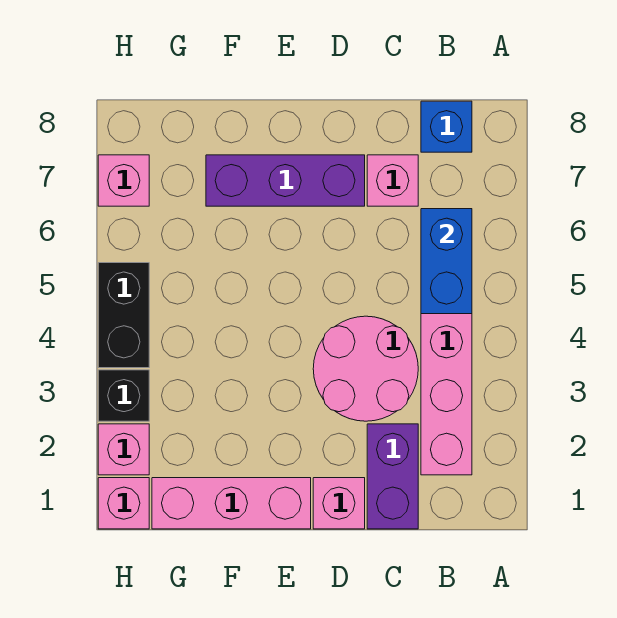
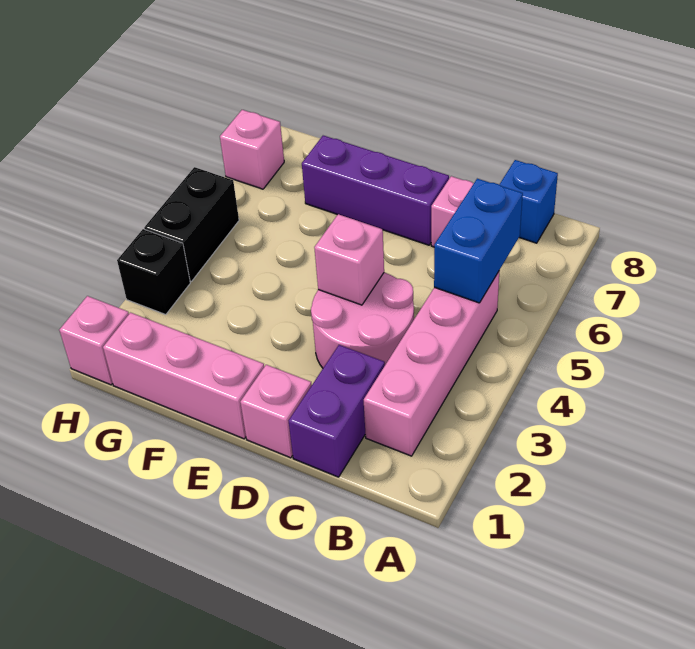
pink 1x1 brick [98,424,149,475] -> pink 1x1 brick moved to [314,214,384,305]

